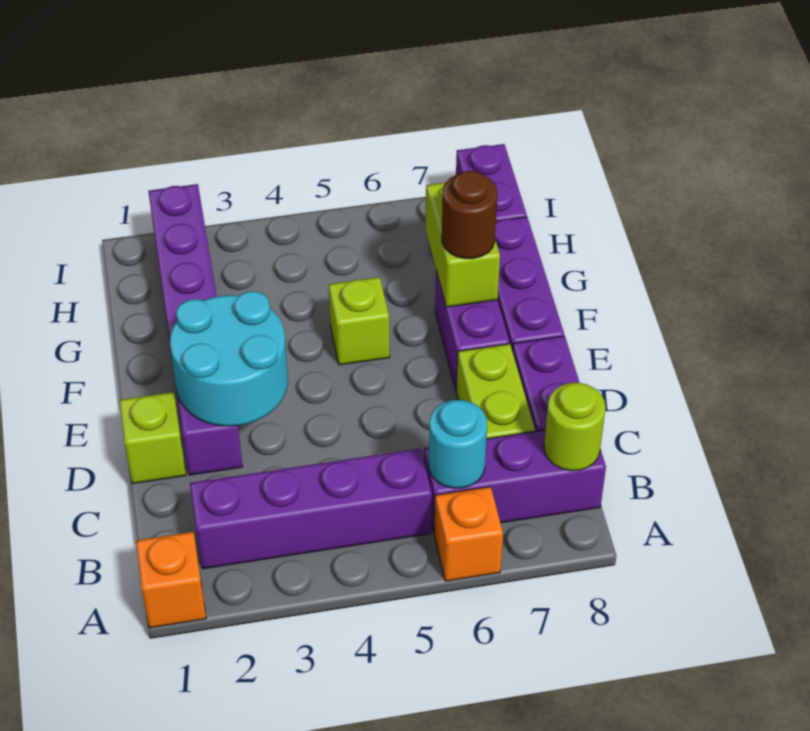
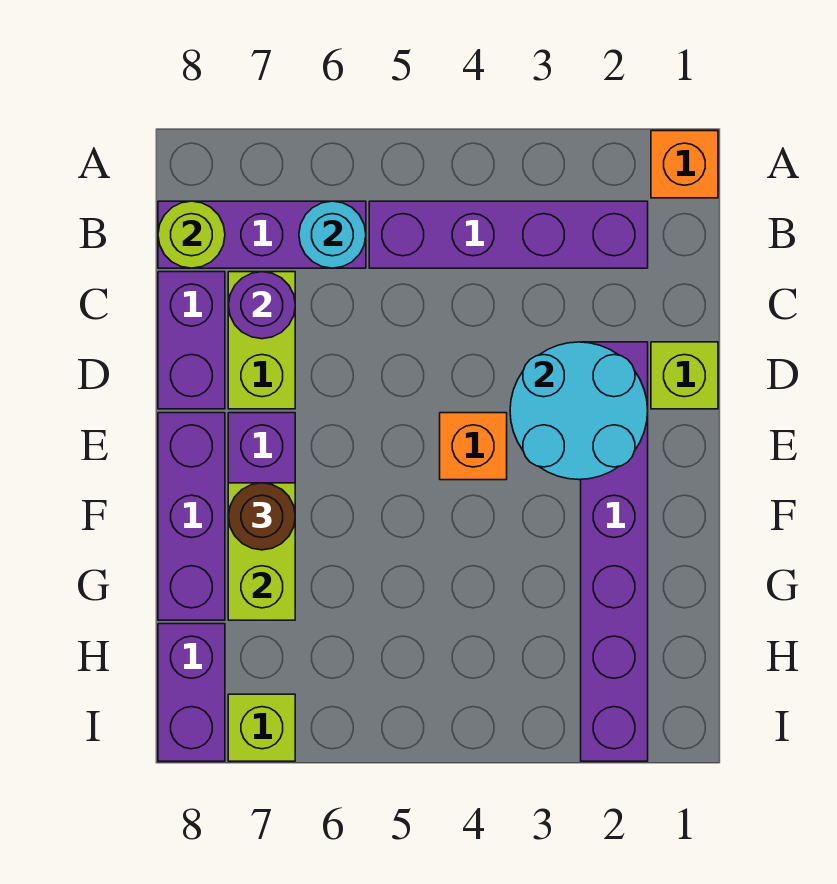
orange 1x1 brick [434,487,503,581] -> orange 1x1 brick moved to [440,413,507,480]
none -> purple 1x1 round brick [228,272,295,339]
lime 1x1 brick [329,277,390,365] -> lime 1x1 brick moved to [228,694,295,761]

